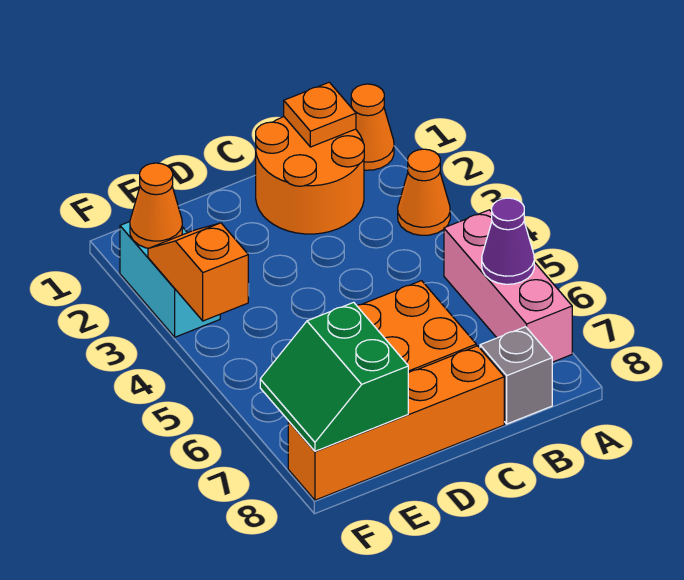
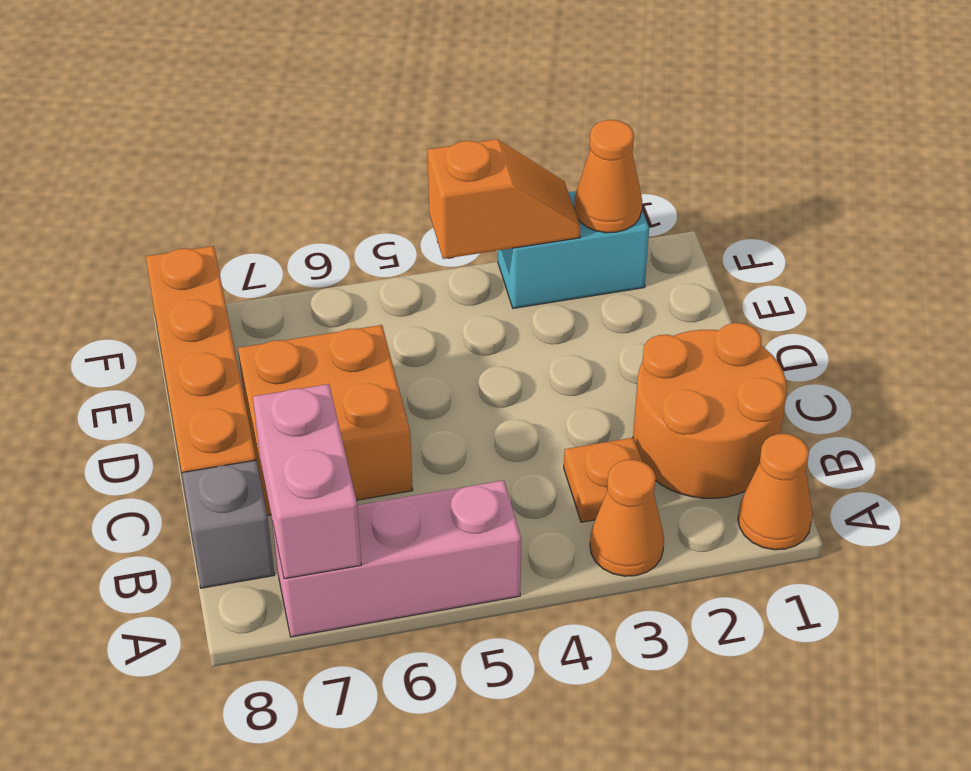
purple 1x1 cone [482,198,534,284] -> none
none -> pink 1x2 brick [253,384,361,579]
orange 1x1 plate [284,82,356,147] -> orange 1x1 plate moved to [564,437,642,522]
green 2x2 slope [260,302,408,451] -> none

